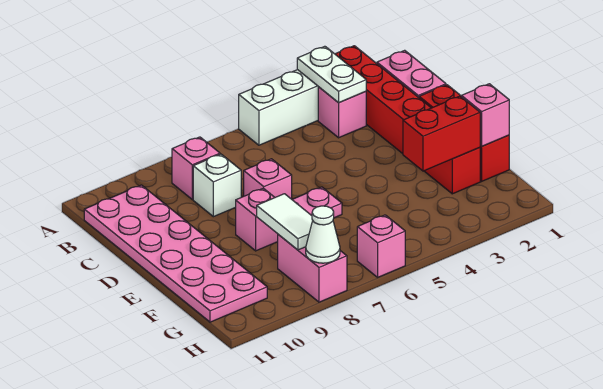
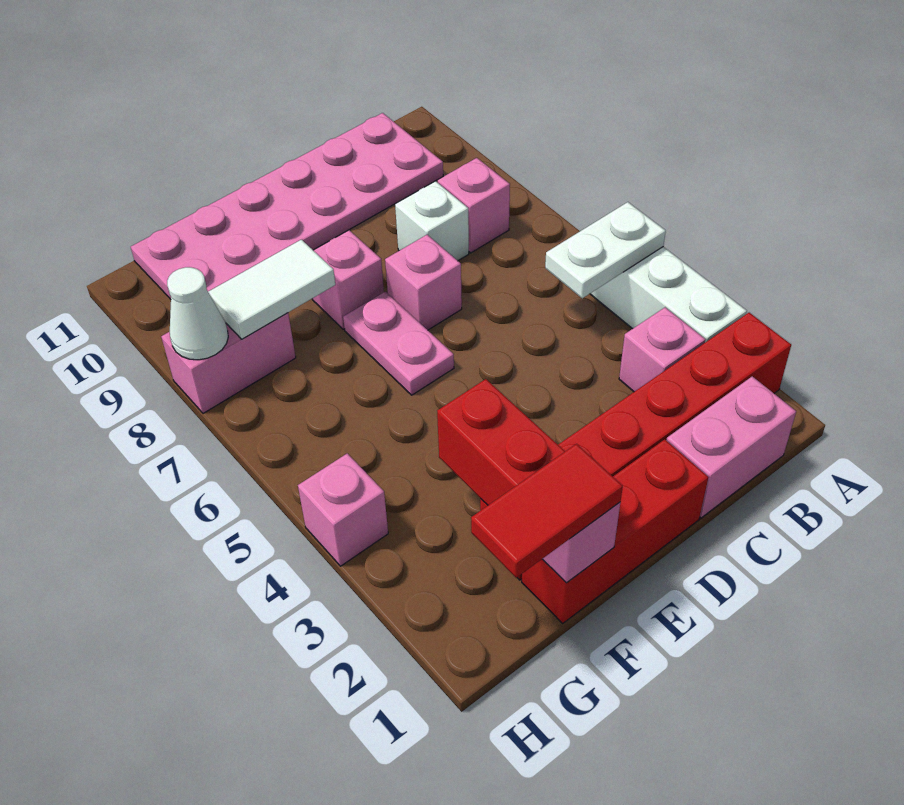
white 1x2 plate [297,46,366,103] -> white 1x2 plate moved to [545,202,666,298]
none -> red 1x2 tile [471,444,623,578]
pink 1x1 brick [357,215,405,277] -> pink 1x1 brick moved to [298,453,388,566]

